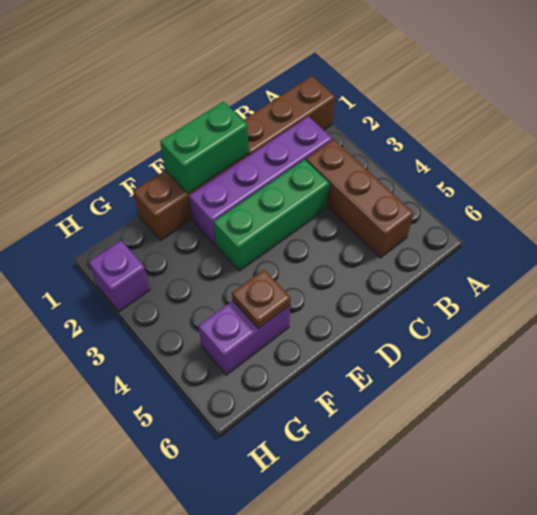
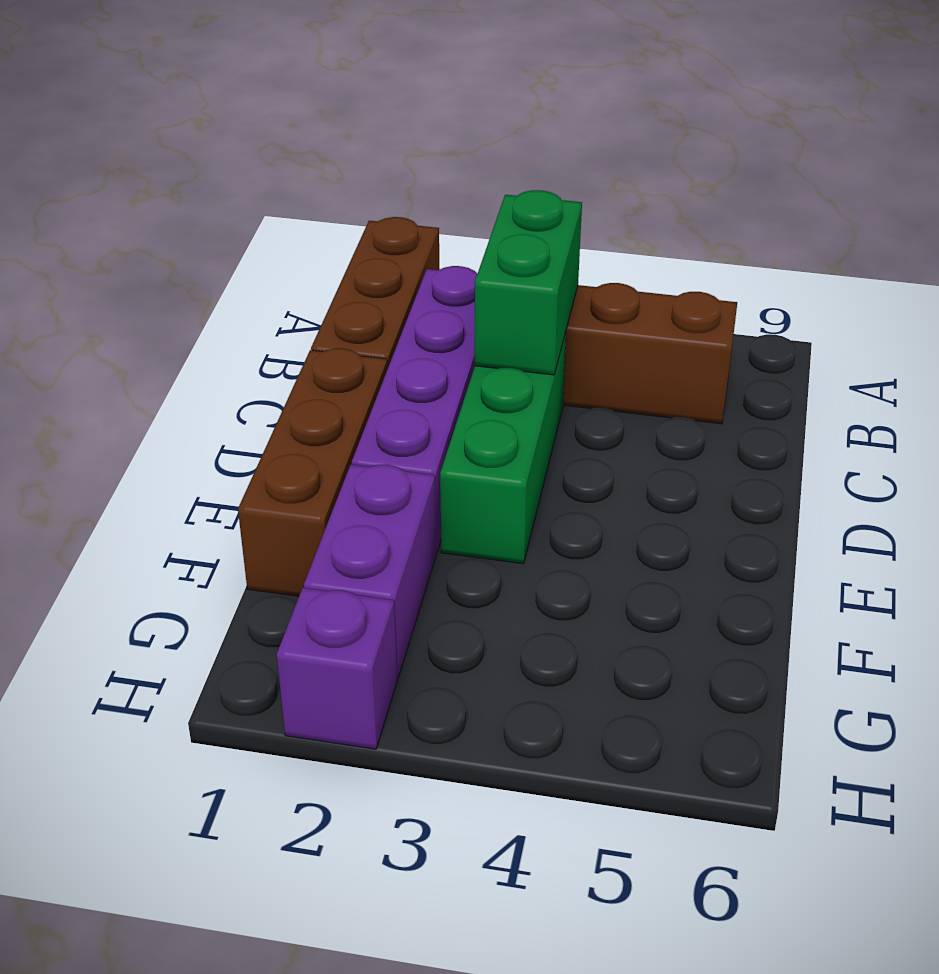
green 1x2 brick [160,101,248,194] -> green 1x2 brick moved to [475,190,582,375]
purple 1x2 brick [198,301,290,375] -> purple 1x2 brick moved to [304,465,436,678]
brown 1x1 plate [232,270,291,329] -> none

